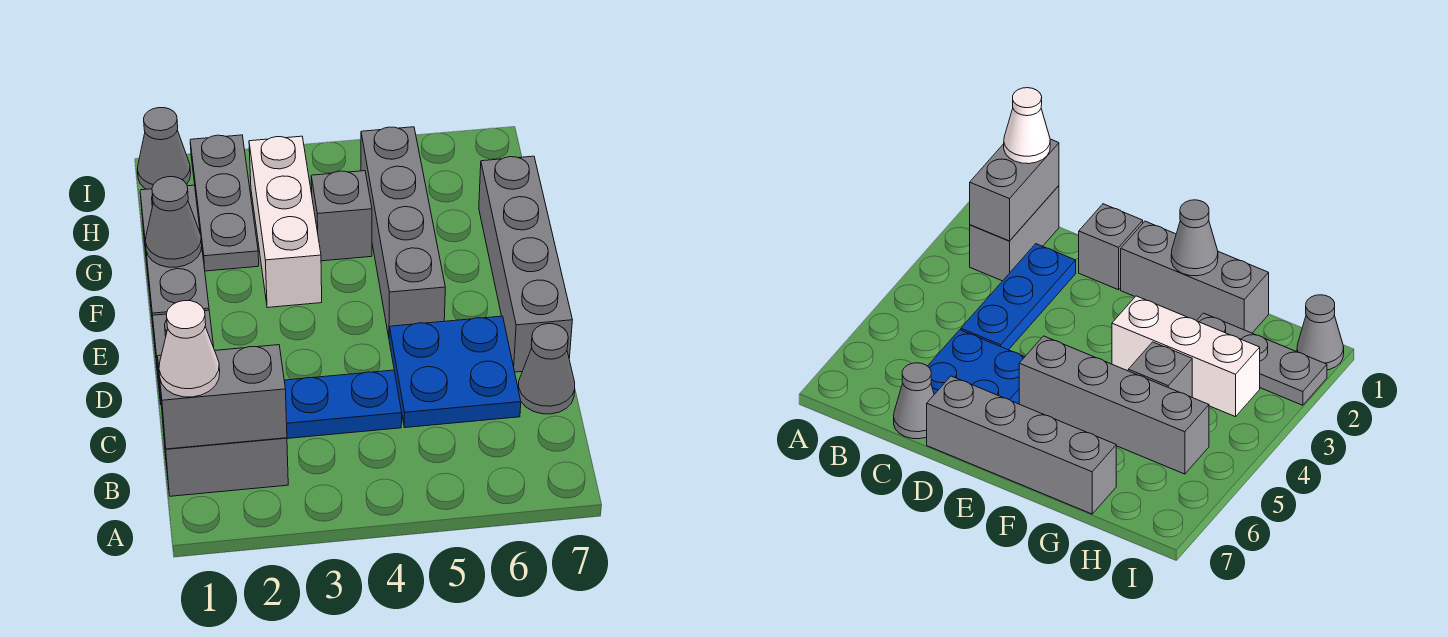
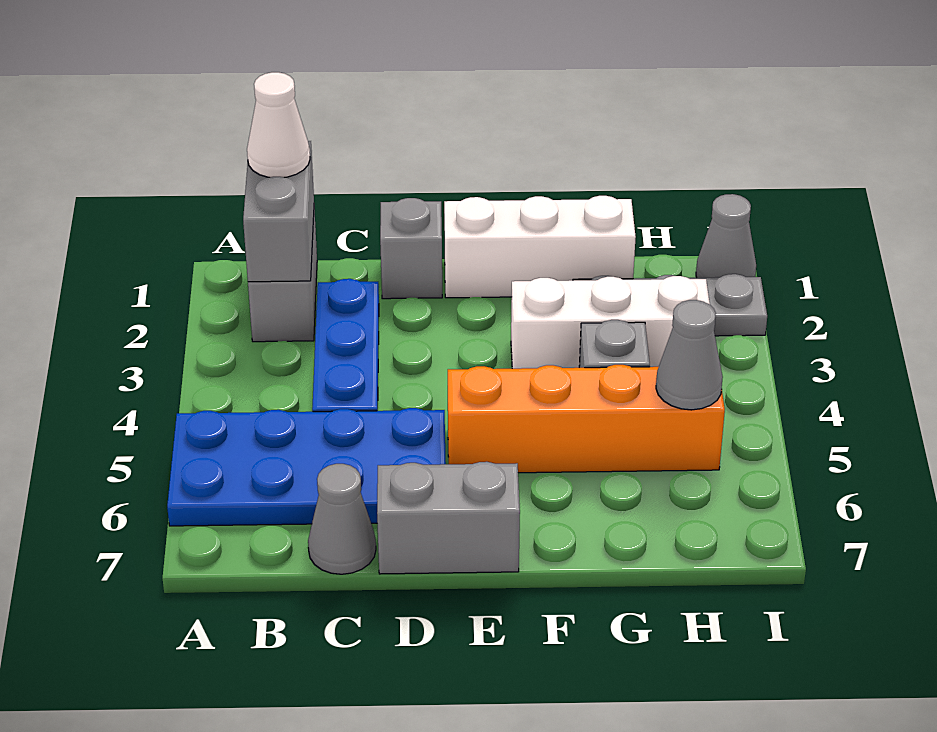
blue 2x2 plate [389,316,521,428] -> blue 2x4 plate [167,408,446,526]
grey 1x4 brick [479,156,572,372] -> grey 1x2 brick [377,462,520,574]
grey 1x3 brick [140,185,209,344] -> white 1x3 brick [444,196,636,298]
grey 1x4 brick [361,127,445,337] -> orange 1x4 brick [448,365,725,473]
grey 1x1 cone [145,177,202,267] -> grey 1x1 cone moved to [656,300,723,410]

